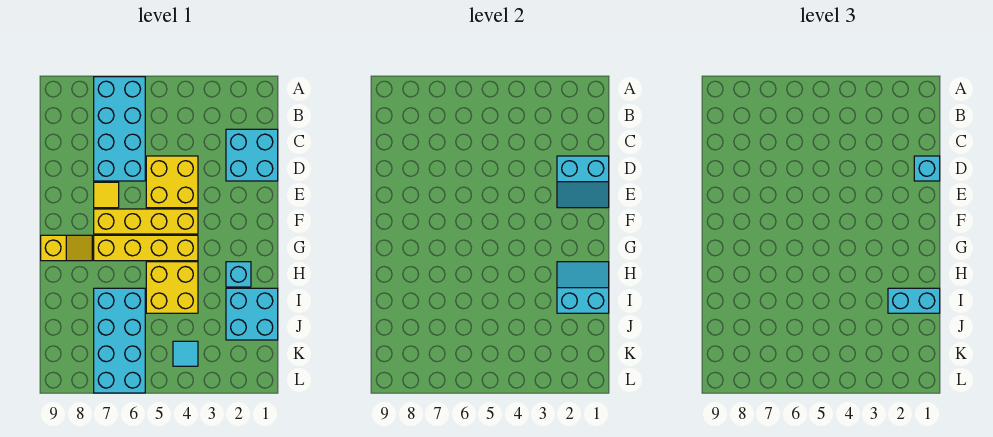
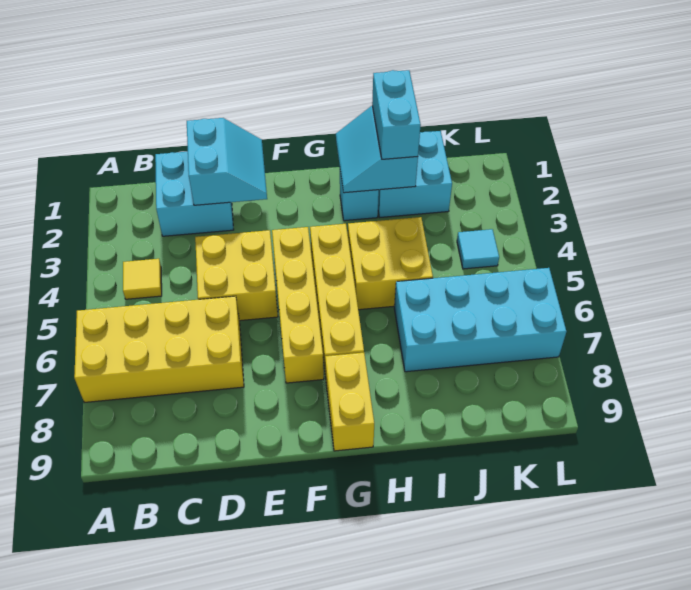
cyan 2x4 brick [94,77,145,181] -> yellow 2x4 brick [74,296,244,402]
cyan 1x1 brick [914,156,940,181] -> none
yellow 1x1 tile [94,182,119,208] -> yellow 1x1 tile moved to [123,259,162,299]
yellow 1x2 slope [41,235,92,261] -> yellow 1x2 brick [325,353,374,451]

